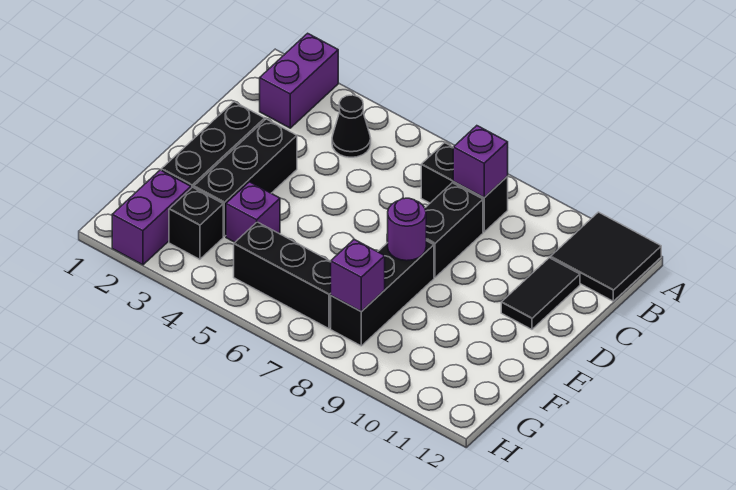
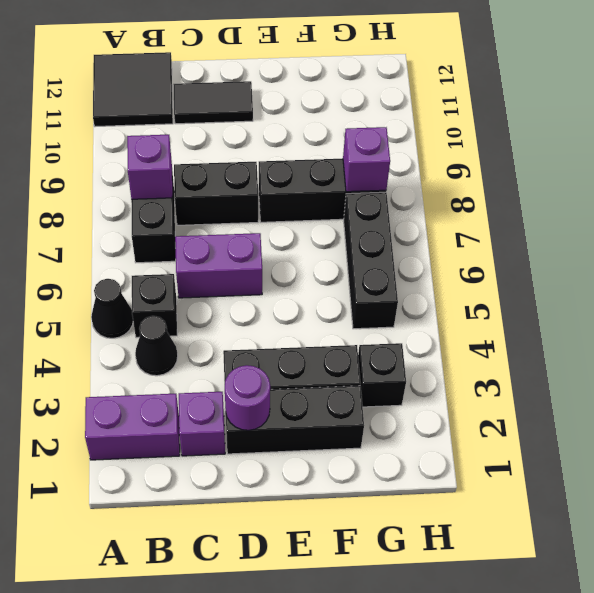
none -> black 1x1 cone [91,279,133,338]
none -> black 1x1 brick [132,274,177,338]
purple 1x1 round brick [387,198,426,261] -> purple 1x1 round brick moved to [225,365,270,430]
purple 1x1 brick [226,182,280,242] -> purple 1x1 brick moved to [179,392,225,456]
purple 1x2 brick [112,170,191,265] -> purple 1x2 brick moved to [175,233,262,298]

